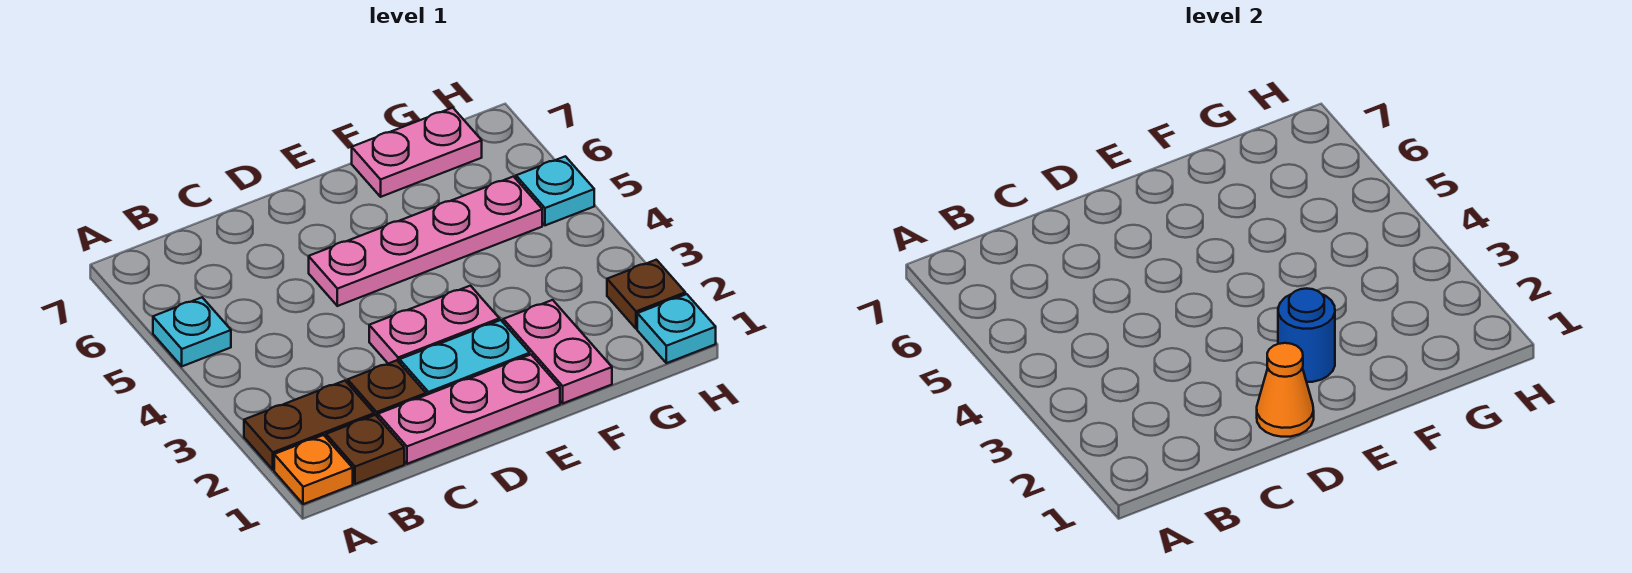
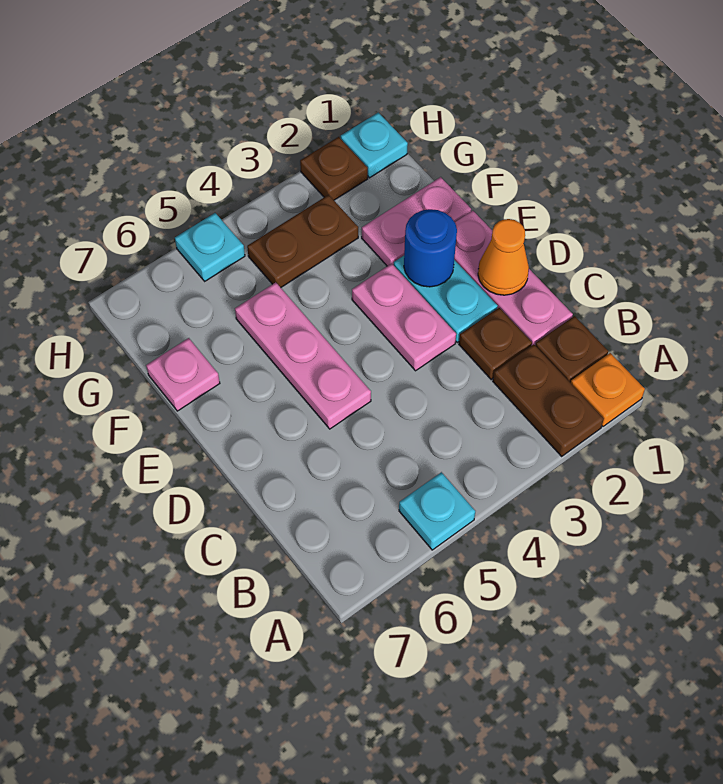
pink 1x4 plate [309,177,542,306] -> pink 1x3 plate [235,282,371,429]
pink 1x2 plate [352,108,482,197] -> pink 1x1 plate [146,338,220,411]
none -> brown 1x2 plate [247,195,358,287]

